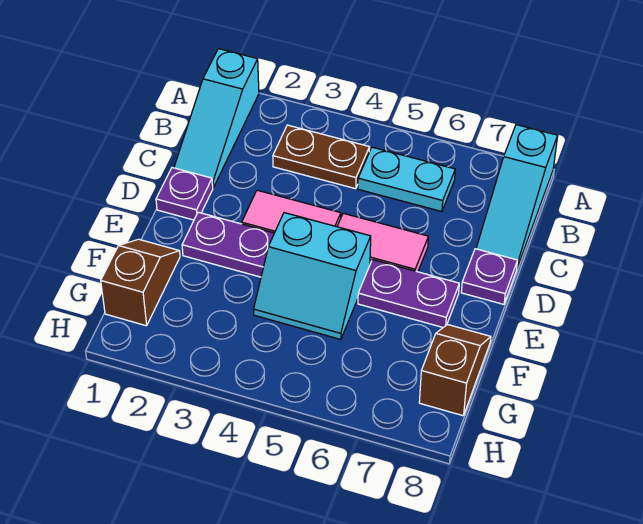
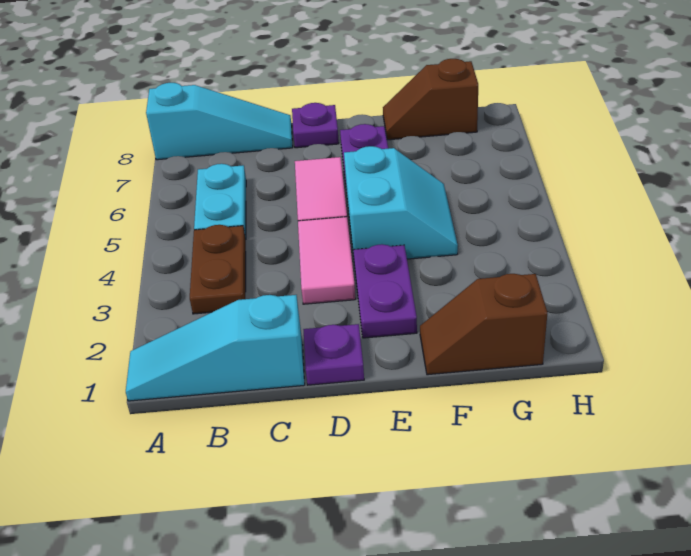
cyan 1x3 slope [174,49,259,187] -> cyan 1x3 slope turned to [126,295,305,401]

